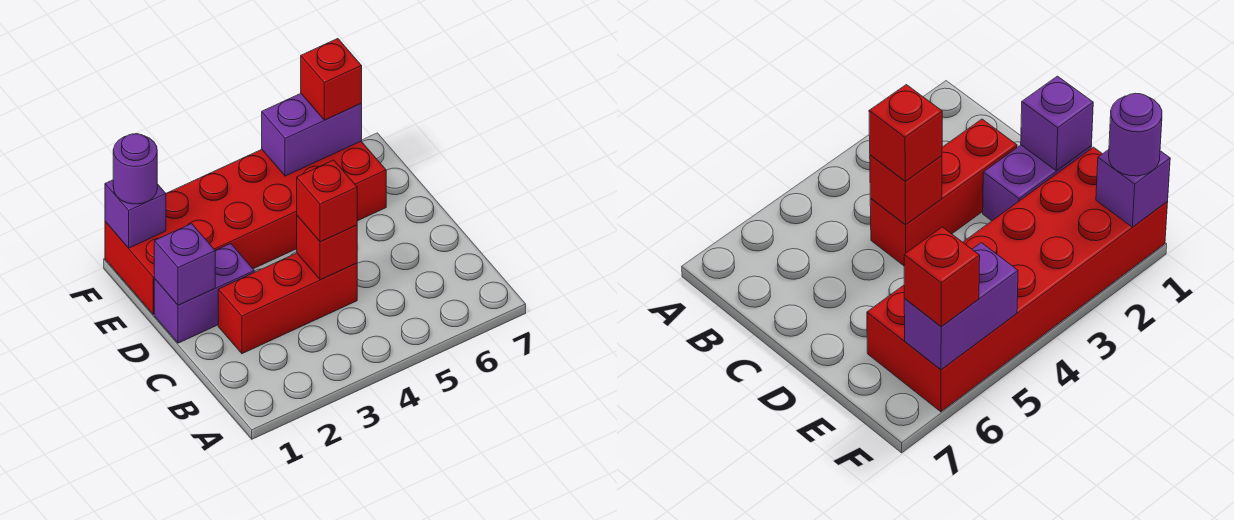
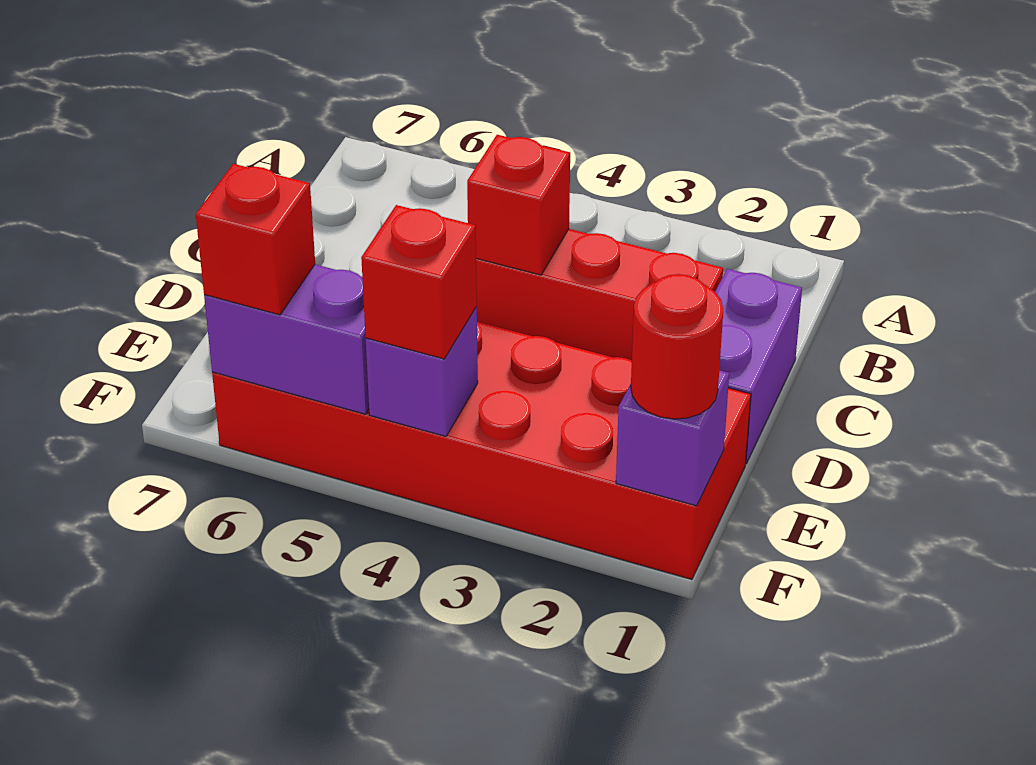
red 1x1 brick [297,160,357,242] -> red 1x1 brick moved to [361,205,477,359]
purple 1x2 brick [154,244,254,343] -> purple 1x2 brick turned to [715,269,802,464]
purple 1x1 brick [154,224,215,305] -> purple 1x1 brick moved to [366,307,478,436]
purple 1x1 round brick [113,134,157,204] -> red 1x1 round brick [631,274,723,419]

